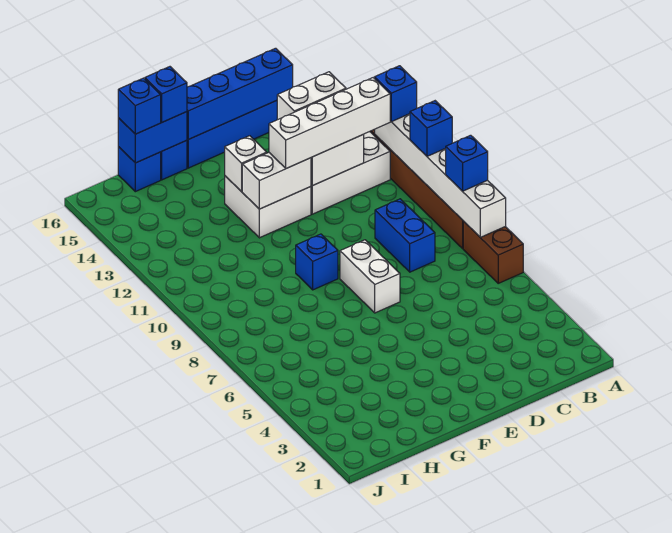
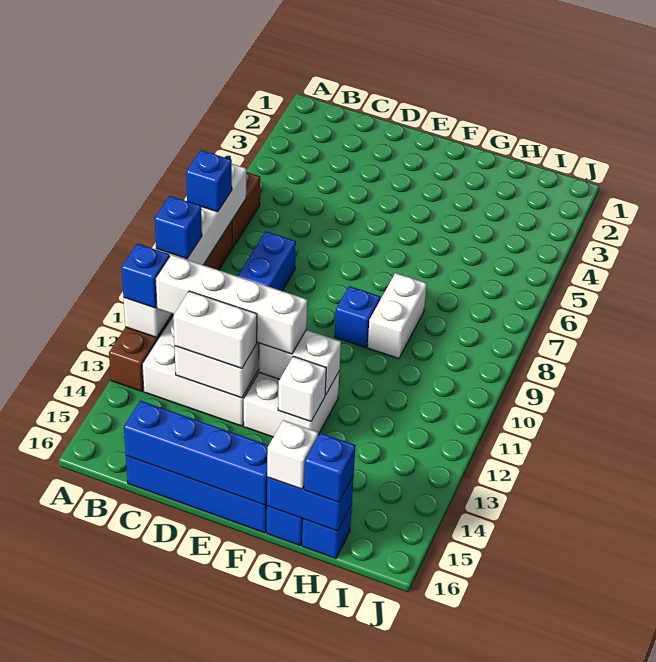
white 1x2 brick [340,240,400,313] -> white 1x2 brick moved to [368,273,427,359]
blue 1x1 brick [145,67,187,122] -> white 1x1 brick [267,420,318,489]

